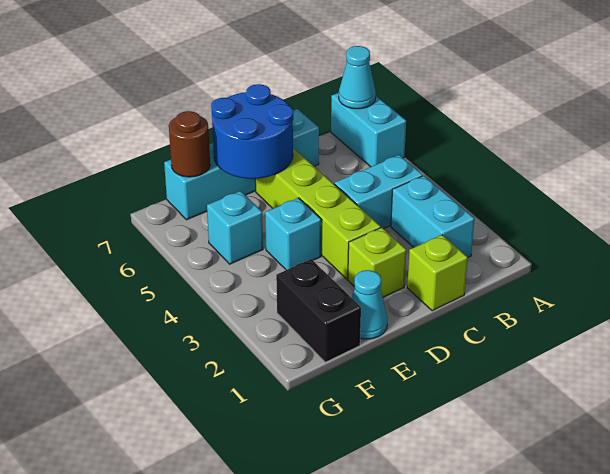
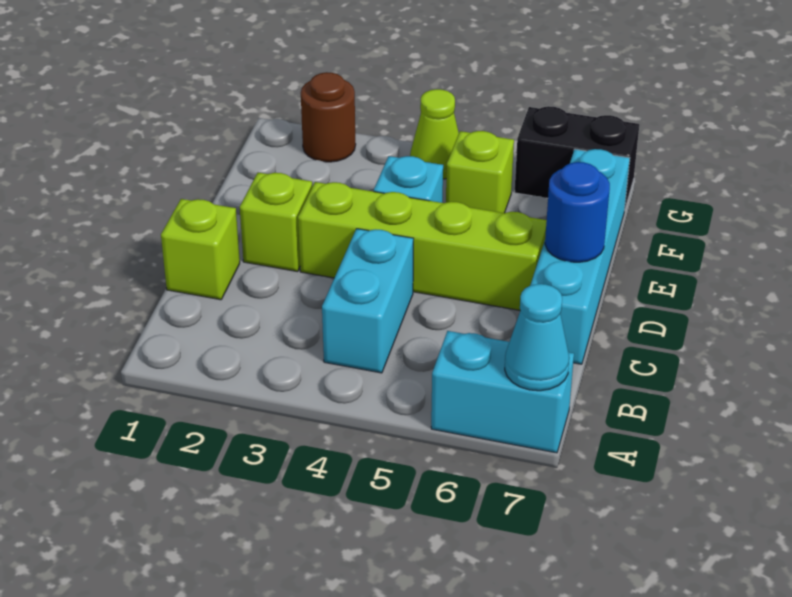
cyan 1x2 brick [391,176,474,257] -> none
blue 2x2 round brick [211,84,293,179] -> blue 1x1 round brick [545,162,610,262]
cyan 1x1 cone [352,270,388,339] -> none
black 1x2 brick [276,259,361,362] -> black 1x2 brick moved to [515,106,639,208]
cyan 1x1 brick [207,191,263,264] -> lime 1x1 brick [446,131,514,213]
brown 1x1 round brick [169,111,210,177] -> brown 1x1 round brick moved to [301,72,356,162]
none -> lime 1x1 cone [410,89,459,179]

